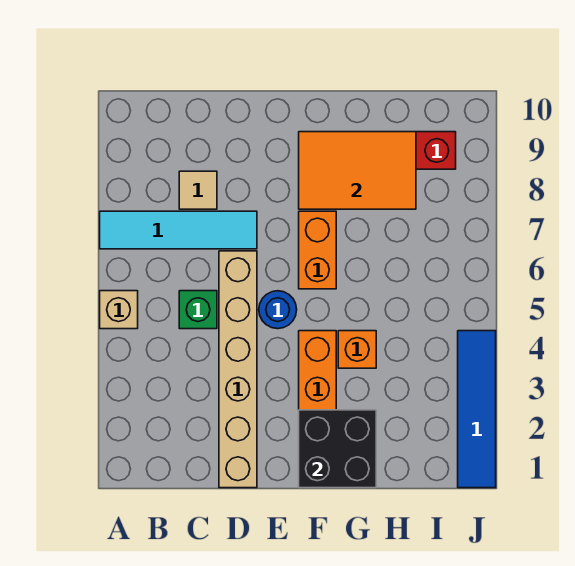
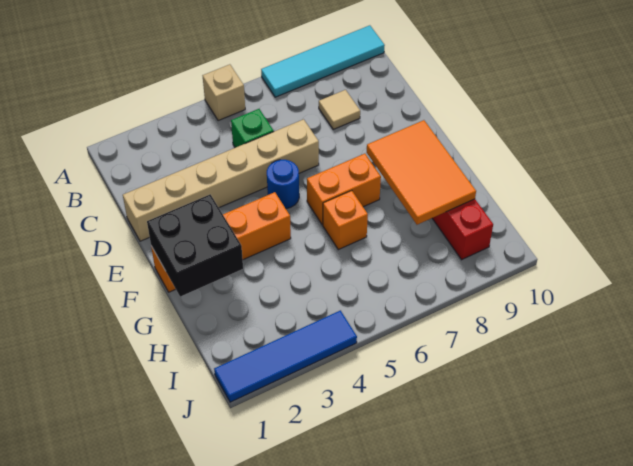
cyan 1x4 tile [100,211,257,249] -> cyan 1x4 tile turned to [261,25,385,97]
orange 1x1 brick [338,331,376,368] -> orange 1x1 brick moved to [323,191,368,250]

